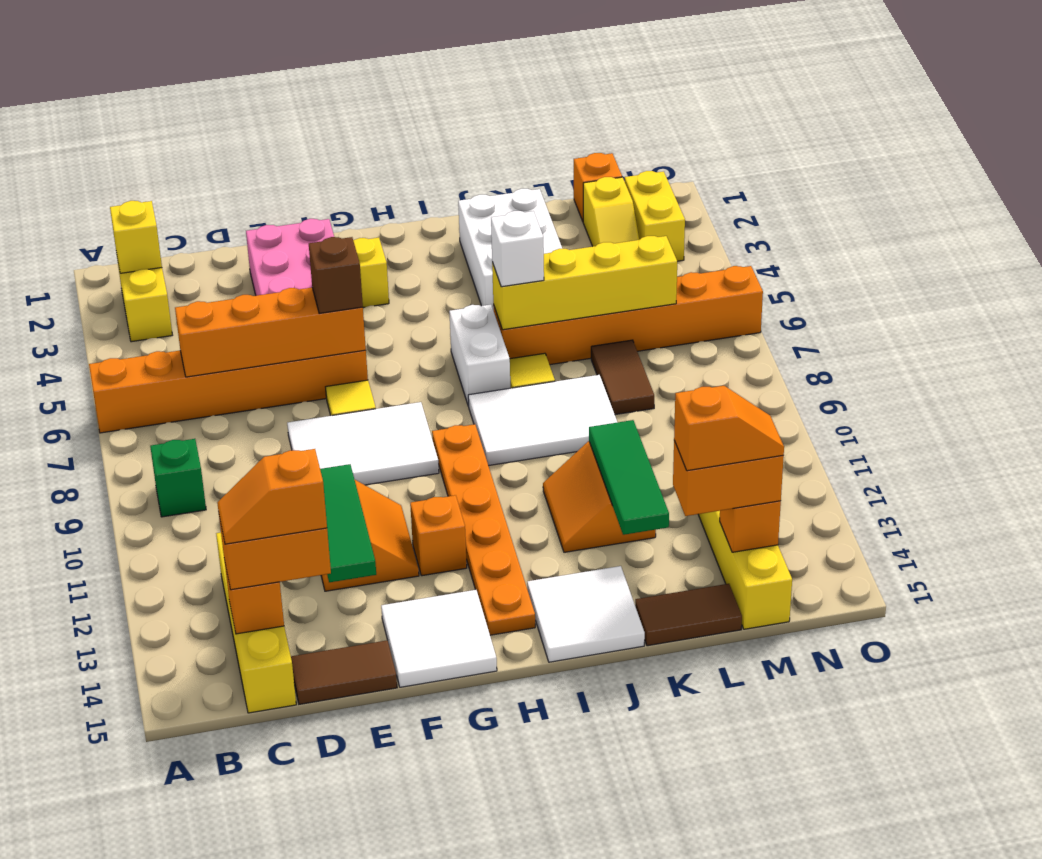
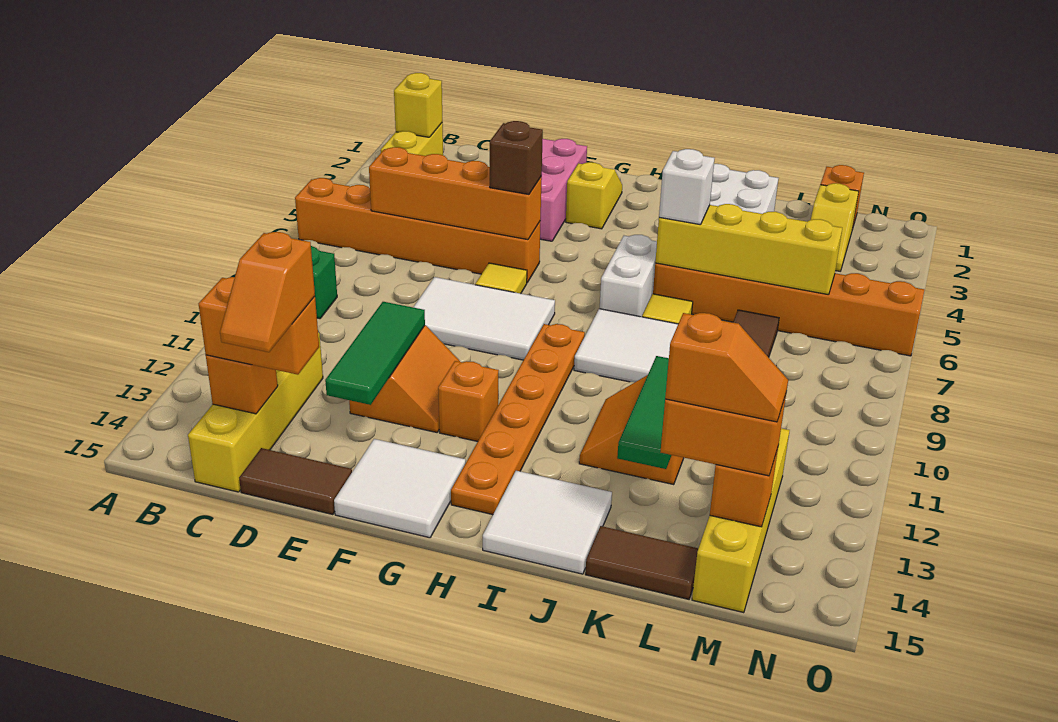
orange 1x2 slope [217,449,327,544] -> orange 1x2 slope turned to [220,232,315,352]
yellow 1x2 brick [625,171,685,261] -> none

